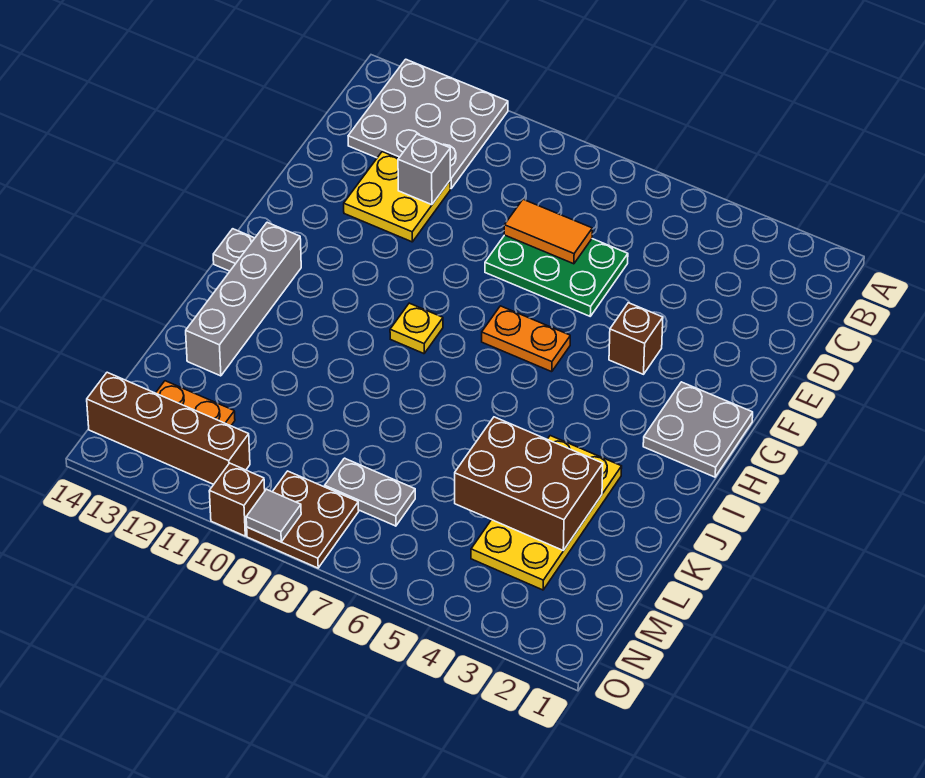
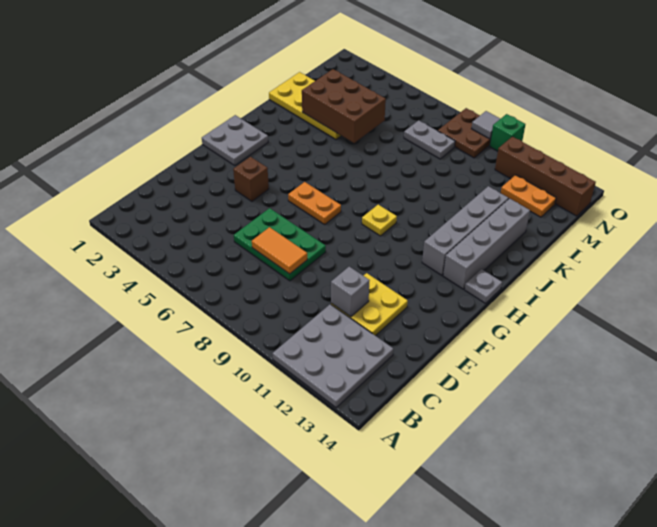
none -> grey 1x4 brick [422,186,508,275]
yellow 2x4 plate [471,436,622,590] -> yellow 2x4 plate turned to [269,72,341,140]
brown 1x1 brick [209,463,265,536] -> green 1x1 brick [490,114,525,151]

